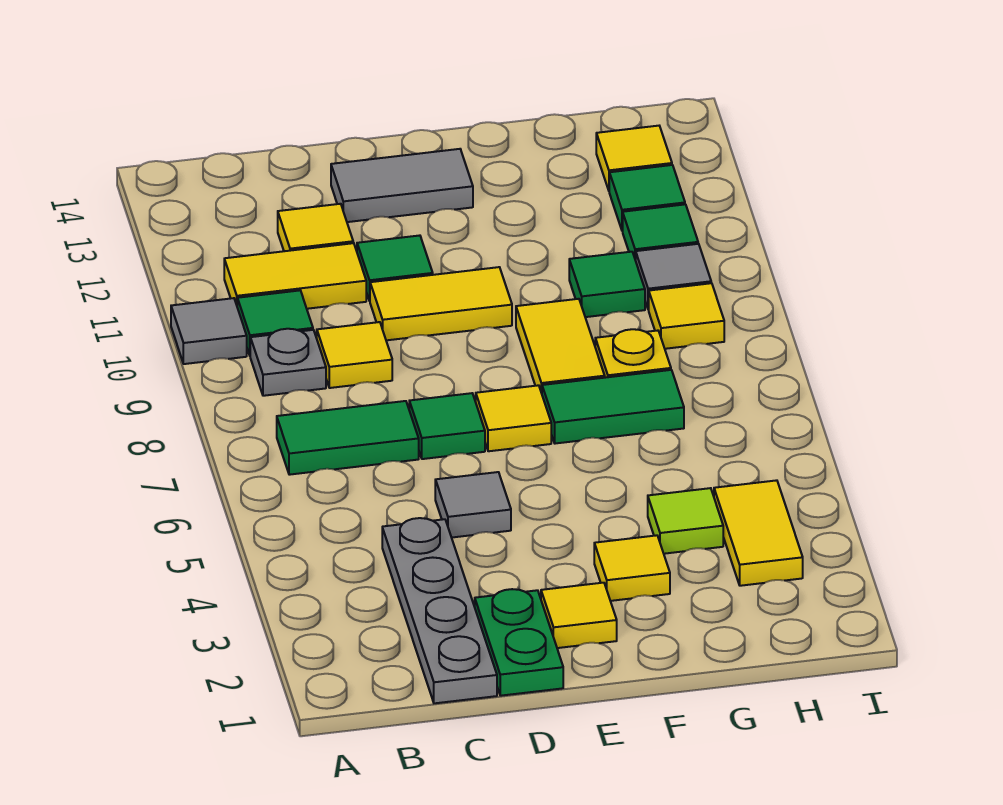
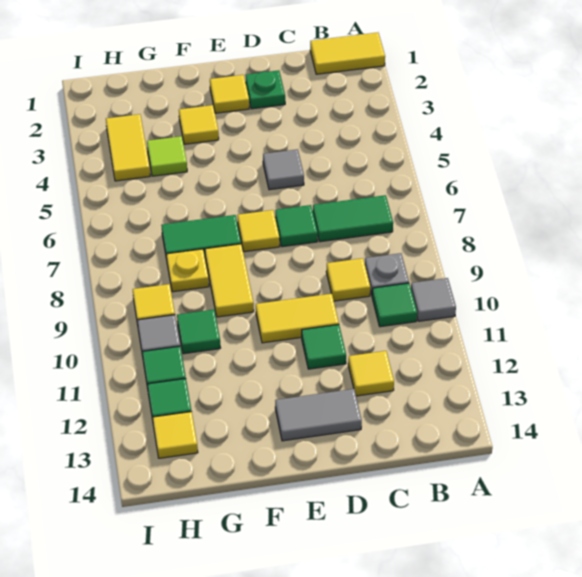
yellow 1x2 tile [224,243,366,309] -> yellow 1x2 tile moved to [310,33,385,74]
grey 1x4 plate [382,518,497,703] -> none
green 1x2 plate [475,589,563,696] -> green 1x1 plate [245,70,285,109]

